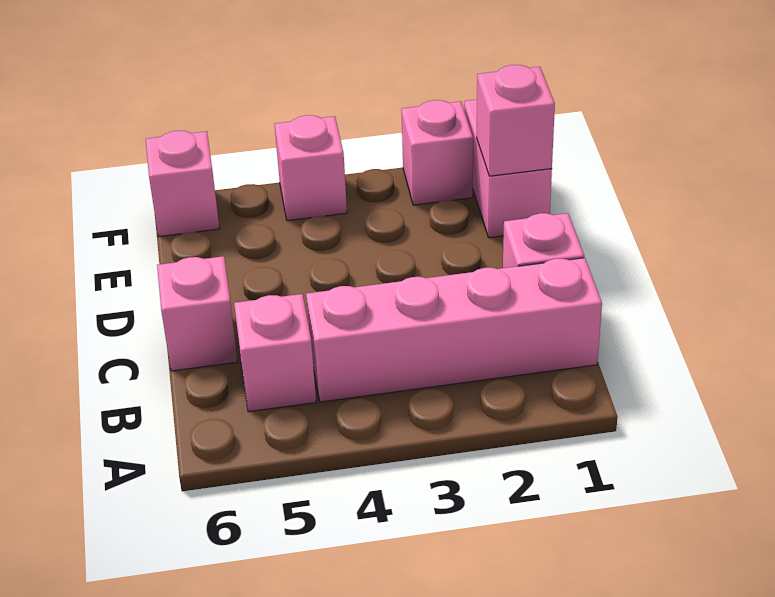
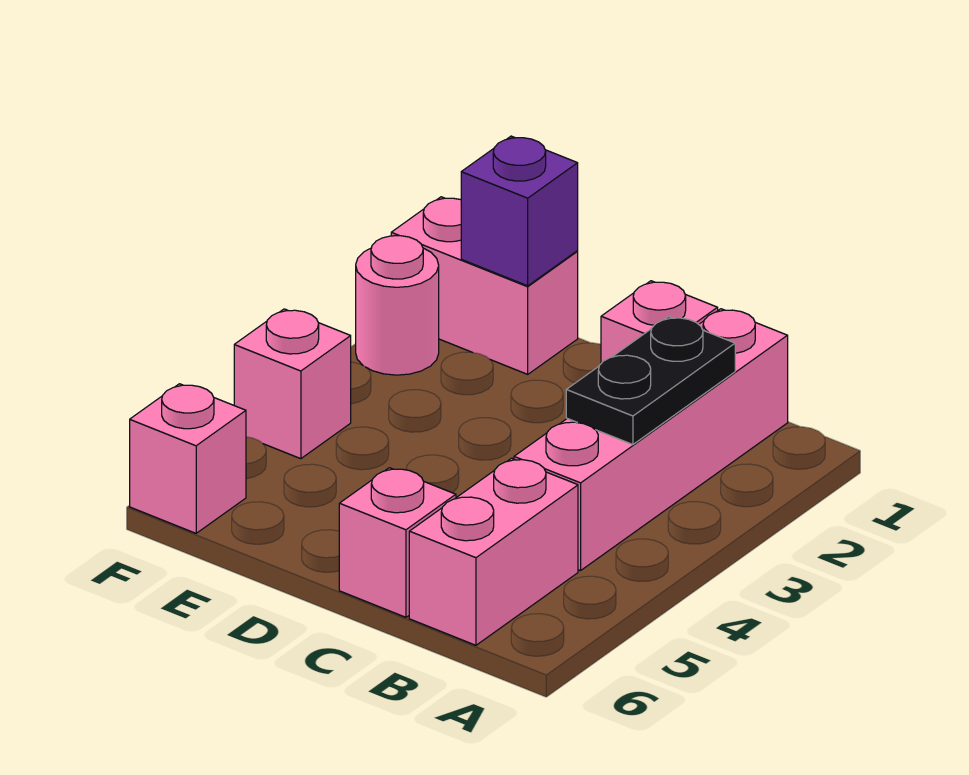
none -> black 1x2 plate [566,317,735,445]
pink 1x1 brick [234,294,316,412] -> pink 1x2 brick [409,458,578,645]
pink 1x1 brick [477,65,555,176] -> purple 1x1 brick [461,136,578,286]
pink 1x1 brick [401,100,473,205] -> pink 1x1 round brick [356,236,439,375]

